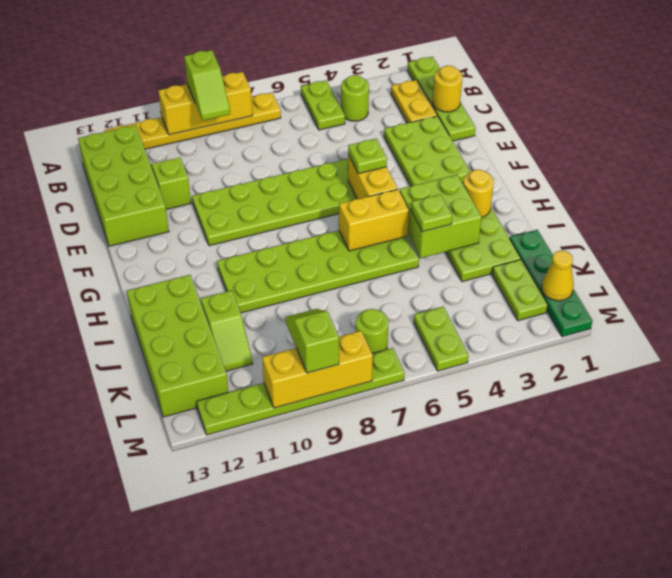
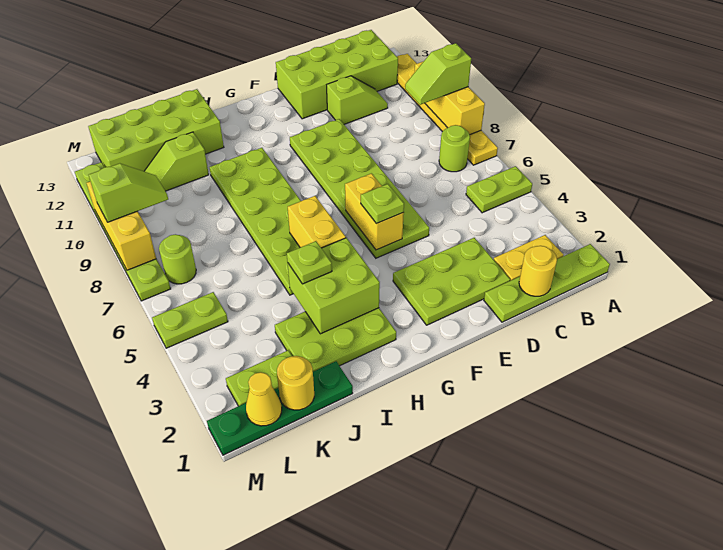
lime 1x1 round brick [341,75,369,121] -> lime 1x1 round brick moved to [439,125,470,172]
yellow 1x2 brick [348,155,398,199] -> yellow 1x2 brick turned to [345,173,404,250]
yellow 1x1 round brick [463,170,494,217] -> yellow 1x1 round brick moved to [277,356,314,410]

